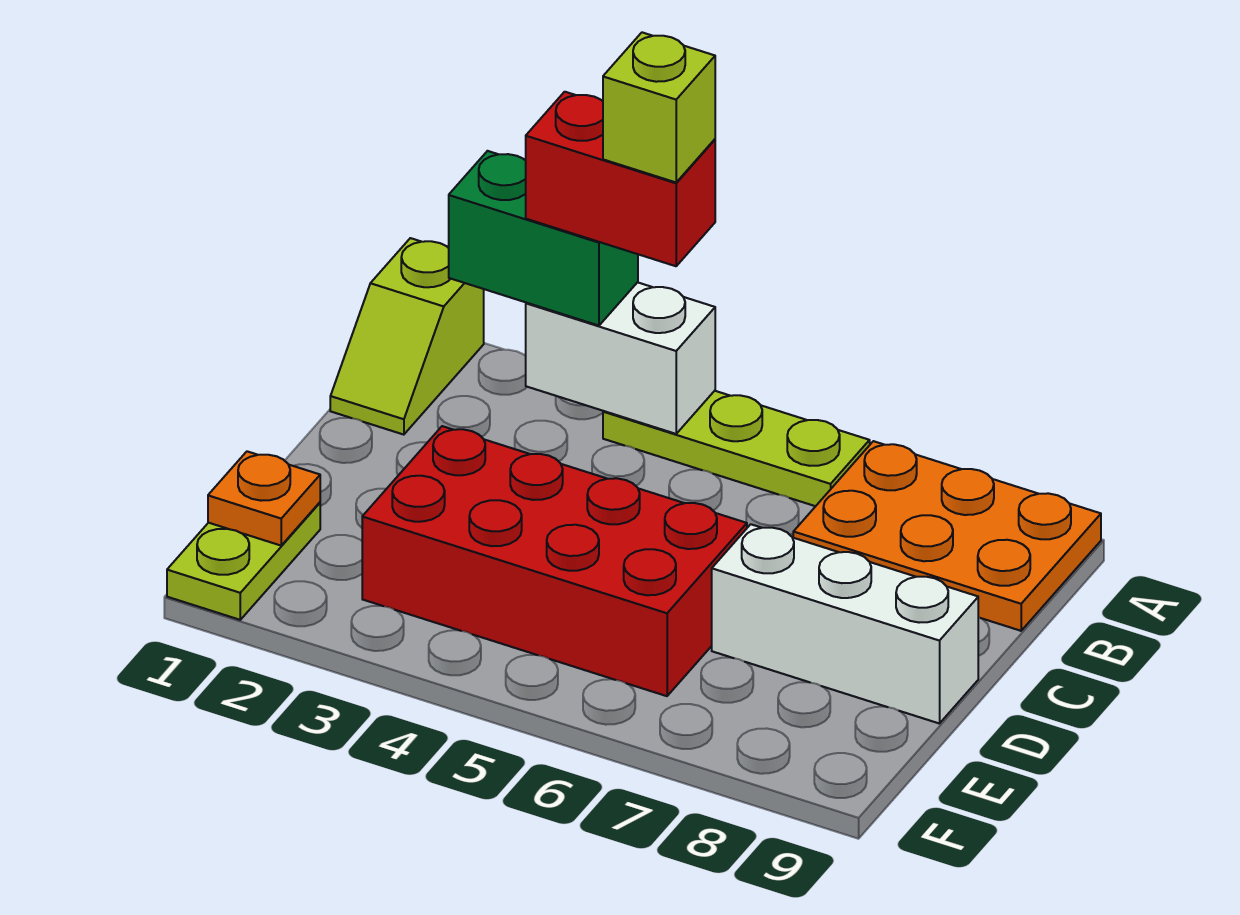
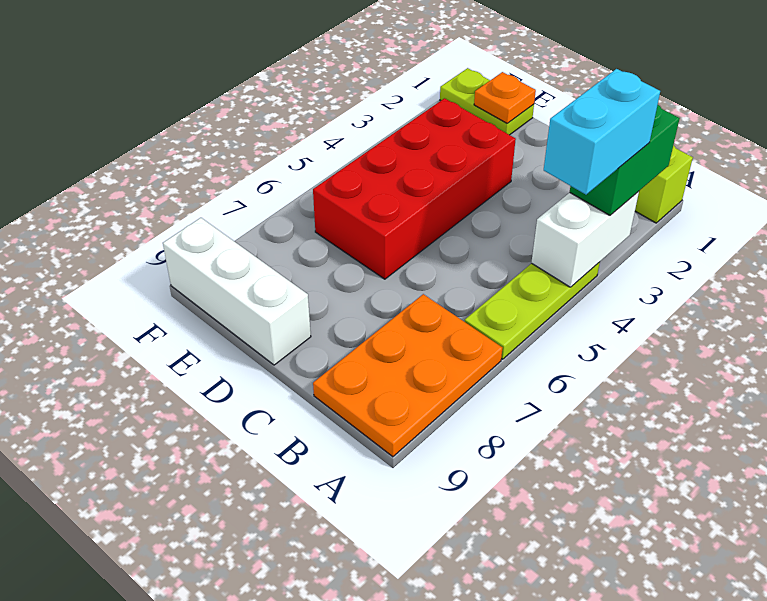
red 1x2 brick [526,92,715,266] -> cyan 1x2 brick [544,69,660,195]
lime 1x1 brick [603,32,715,182] -> none
white 1x3 brick [712,524,978,724] -> white 1x3 brick turned to [163,218,311,365]

